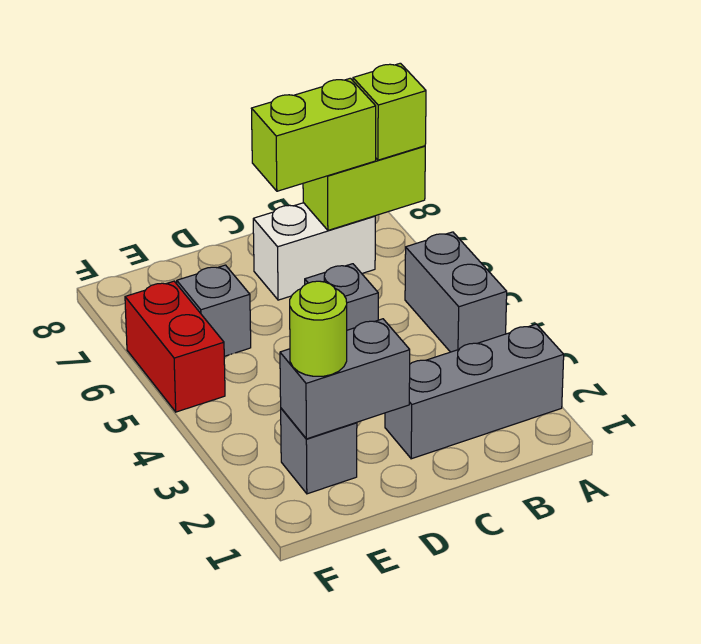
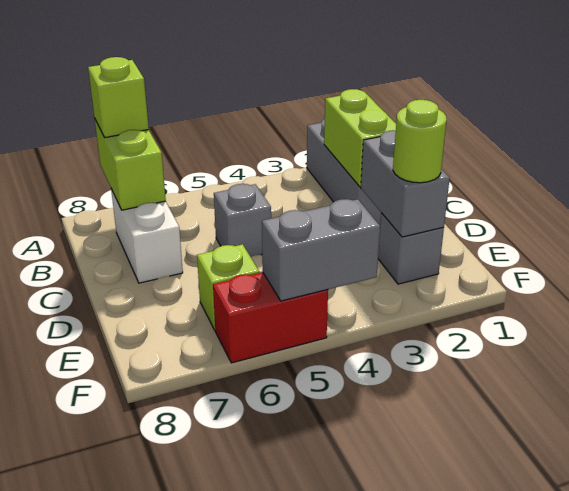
grey 1x2 brick [405,232,507,352] -> grey 1x2 brick moved to [262,199,380,301]
lime 1x2 brick [251,78,376,191] -> lime 1x2 brick moved to [324,89,396,187]
grey 1x1 brick [177,265,251,356] -> lime 1x1 brick [197,244,259,330]

